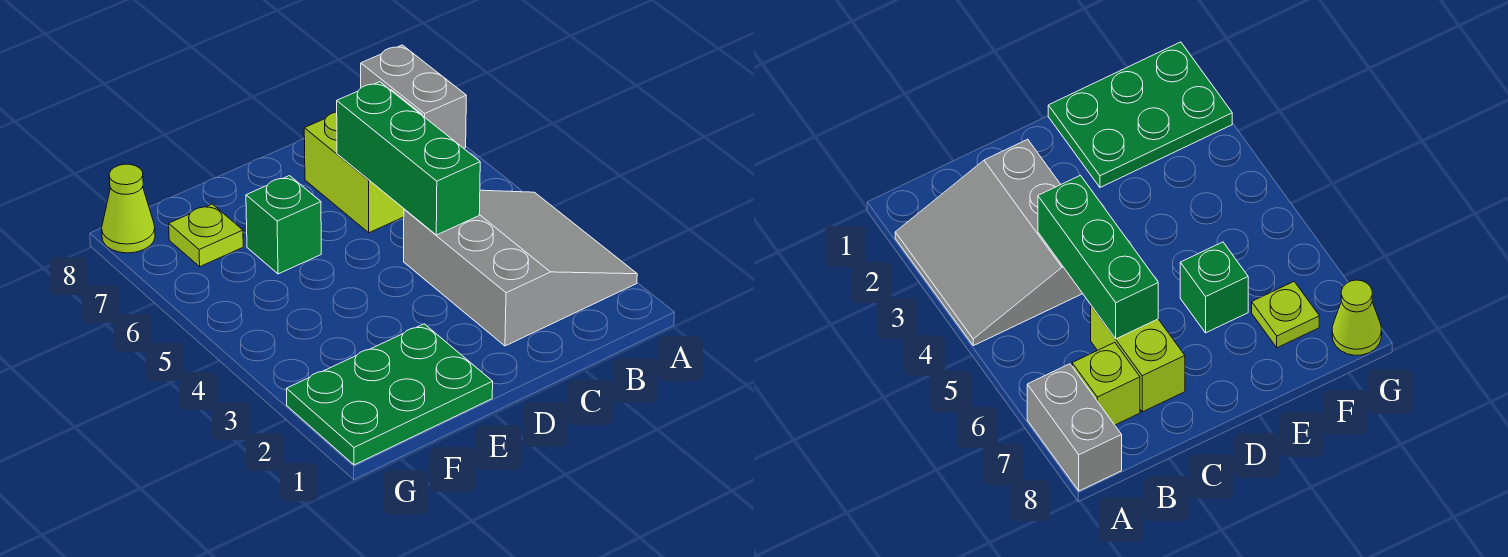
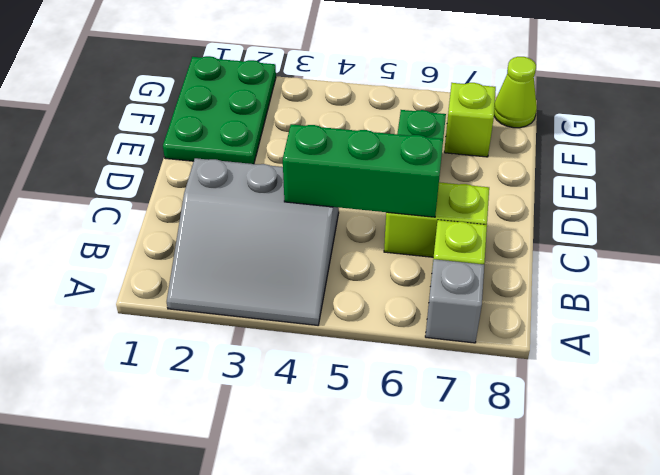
grey 1x2 brick [361,45,466,148] -> grey 1x1 brick [425,259,484,343]
lime 1x1 plate [169,204,243,266] -> lime 1x1 brick [444,83,496,157]

